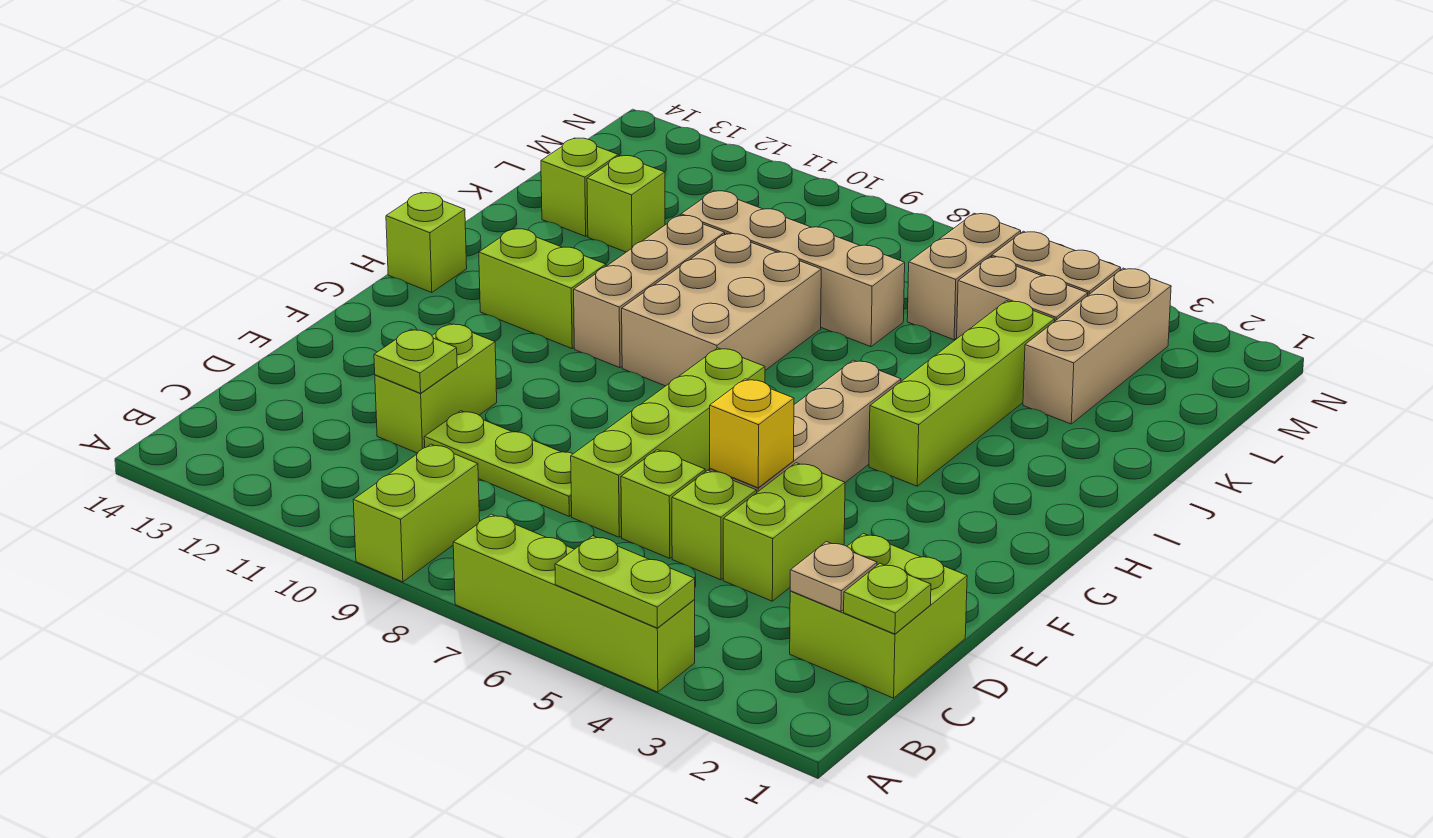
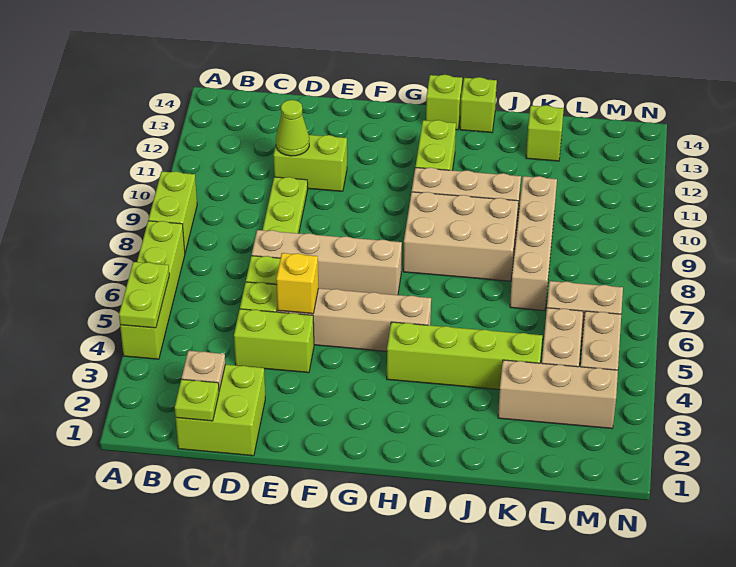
lime 1x2 brick [353,444,480,582] -> lime 1x2 brick turned to [148,171,197,252]
lime 1x4 brick [571,348,765,537] -> tan 1x4 brick [252,230,402,295]
lime 1x1 plate [374,329,457,393] -> lime 1x1 cone [276,100,309,156]
lime 1x1 brick [587,155,665,252] -> lime 1x1 brick moved to [460,77,497,133]

